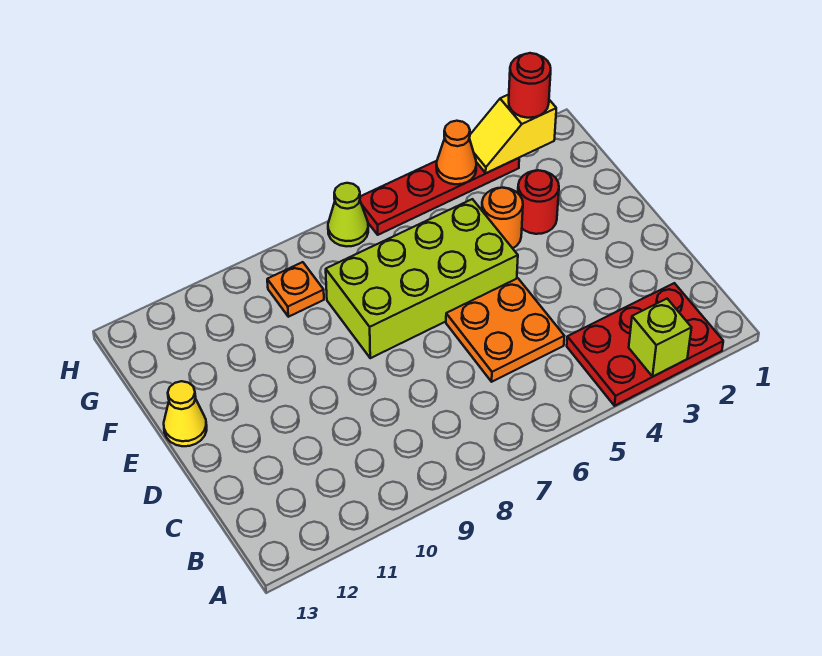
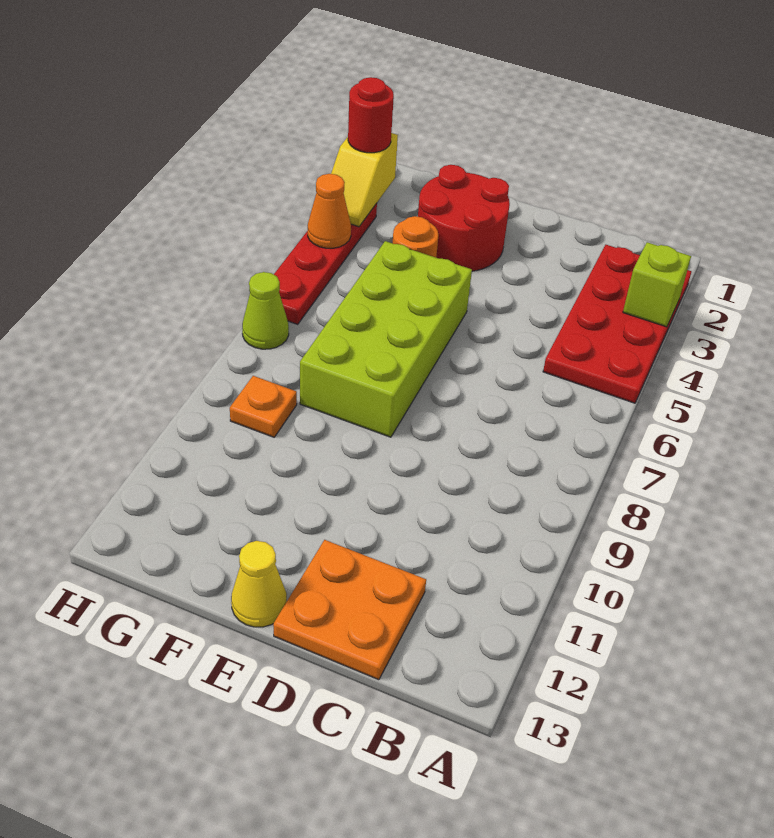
red 2x3 plate [567,283,723,406] -> red 2x4 plate [543,245,691,403]
orange 2x2 plate [446,278,564,382] -> orange 2x2 plate moved to [273,540,426,680]
red 1x1 round brick [518,170,559,234] -> red 2x2 round brick [418,165,510,271]

